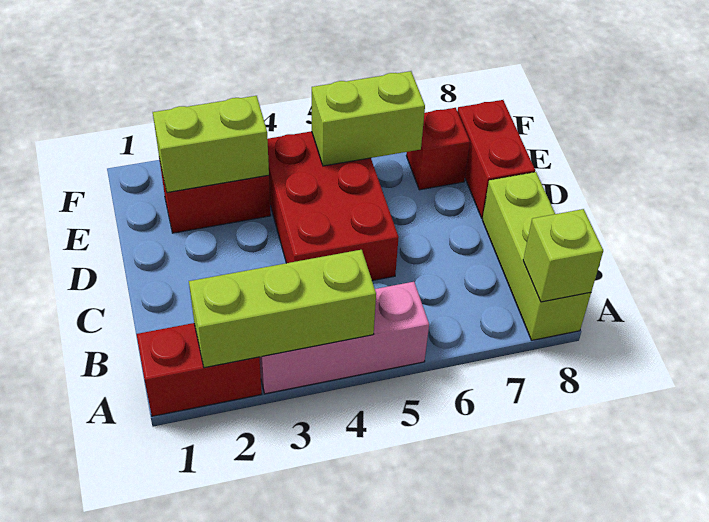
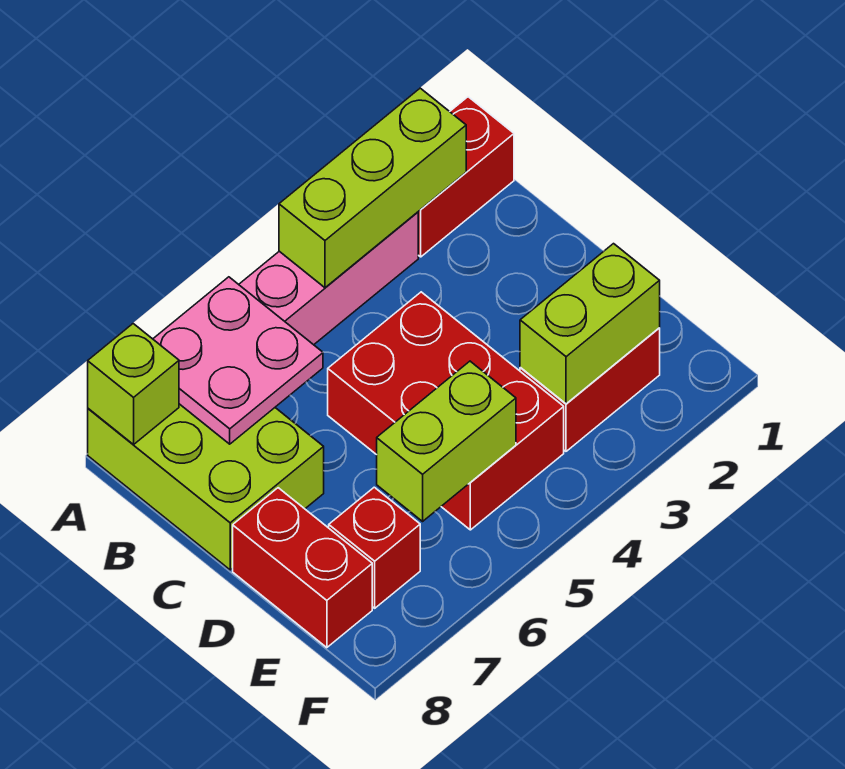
none -> pink 2x2 plate [153,277,323,444]
lime 1x3 brick [482,172,591,340] -> lime 2x3 brick [88,404,324,570]

